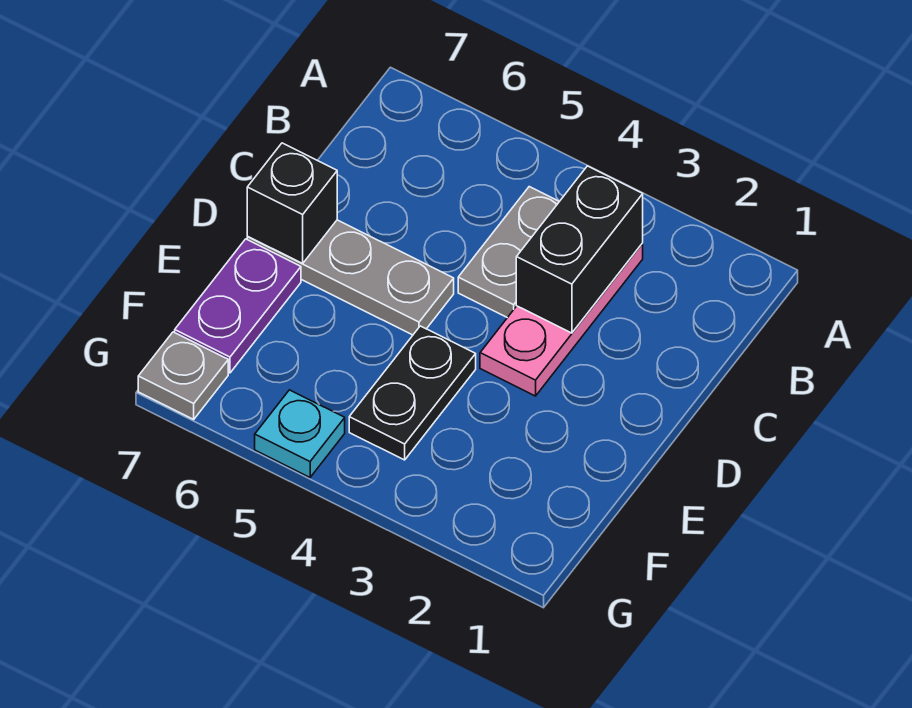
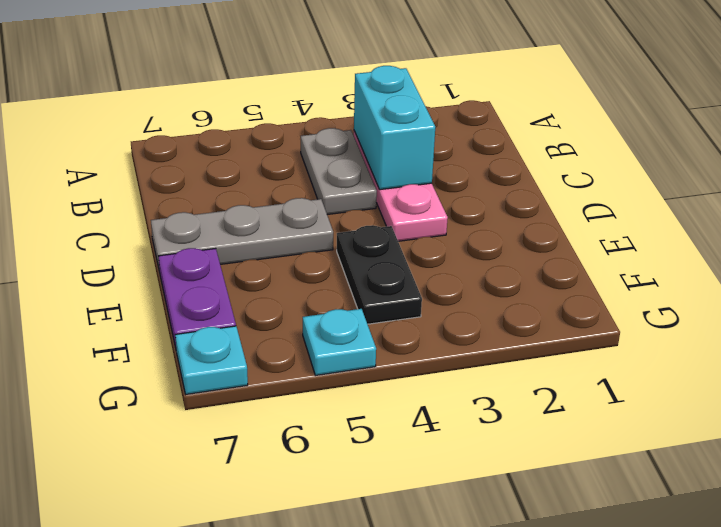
black 1x2 brick [516,166,643,333] -> cyan 1x2 brick [354,66,435,190]
black 1x1 brick [247,143,337,263] -> none
grey 1x1 plate [138,332,228,419] -> cyan 1x1 plate [175,326,248,394]

